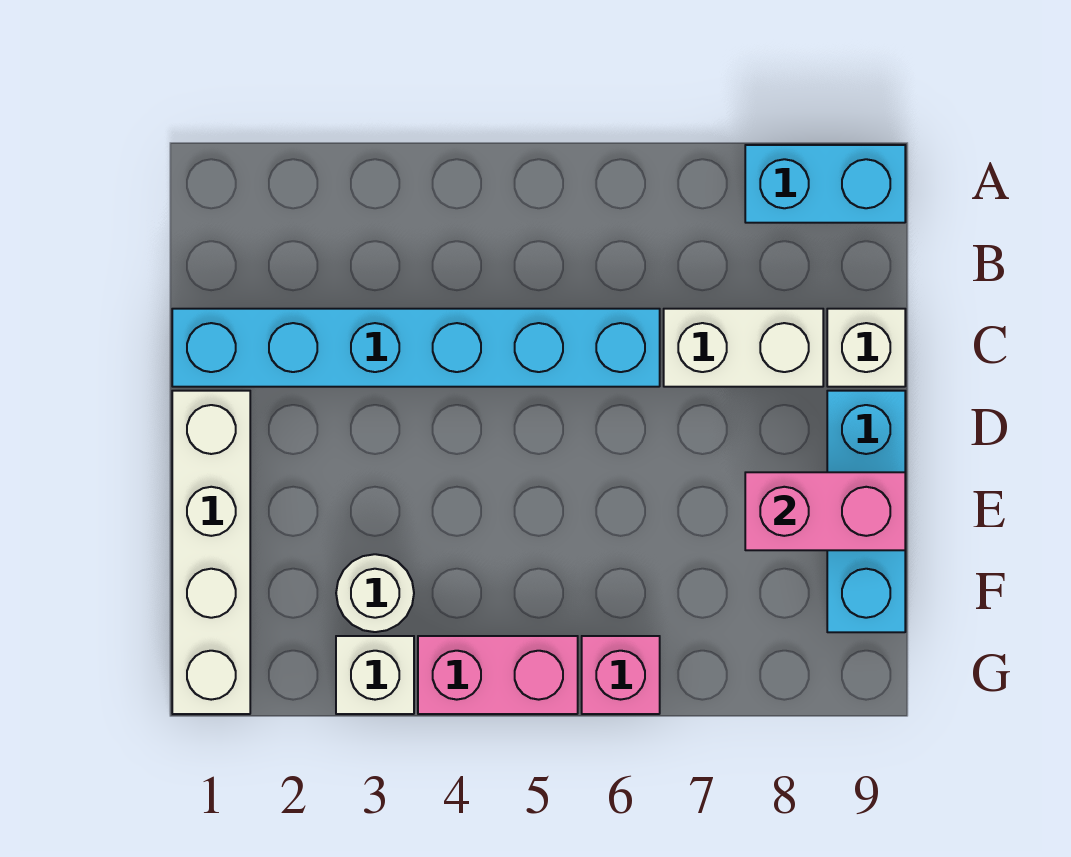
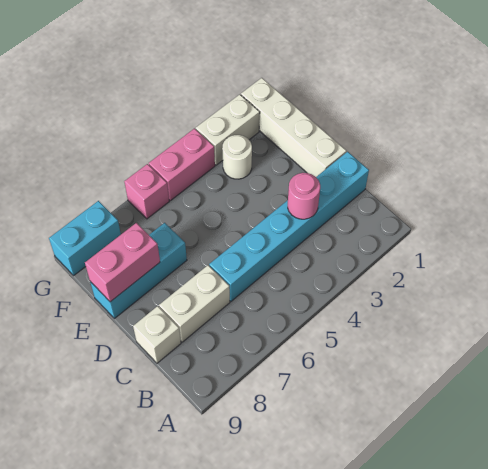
cyan 1x2 brick [745,145,905,223] -> cyan 1x2 brick moved to [49,201,121,276]
none -> pink 1x1 round brick [288,173,320,219]
cyan 1x3 brick [827,391,905,632] -> cyan 1x3 brick turned to [90,223,187,318]
white 1x1 brick [336,636,414,714] -> white 1x2 brick [196,94,260,165]

